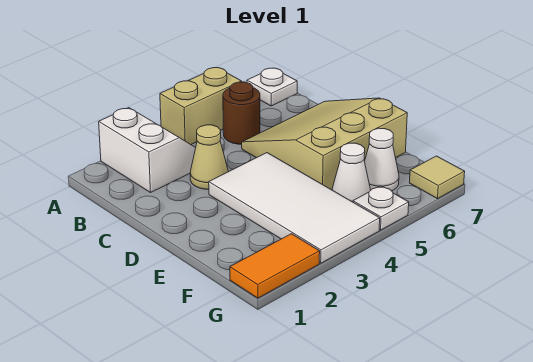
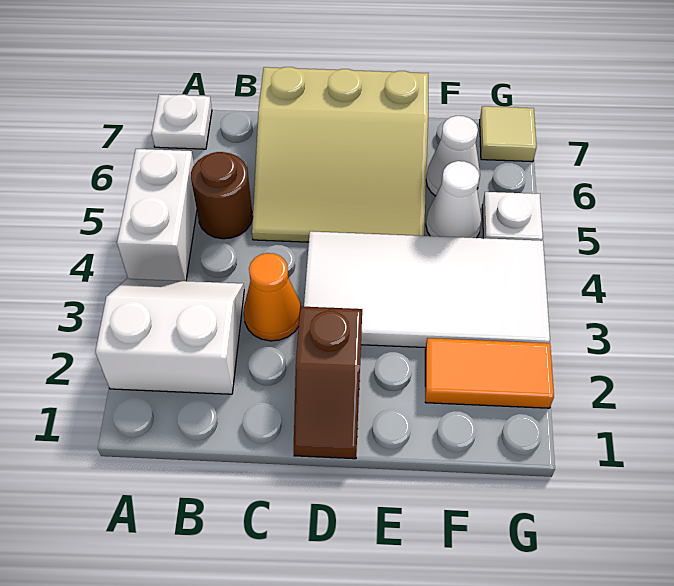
tan 1x2 brick [160,68,242,145] -> white 1x2 brick [117,149,197,281]
tan 1x1 cone [190,125,228,189] -> orange 1x1 cone [244,253,301,341]
tan 3x3 slope [242,98,407,190] -> tan 3x3 slope turned to [252,67,428,242]
none -> brown 1x2 slope [293,306,362,459]
orange 1x2 tile [230,234,320,298] -> orange 1x2 tile turned to [425,338,554,408]

